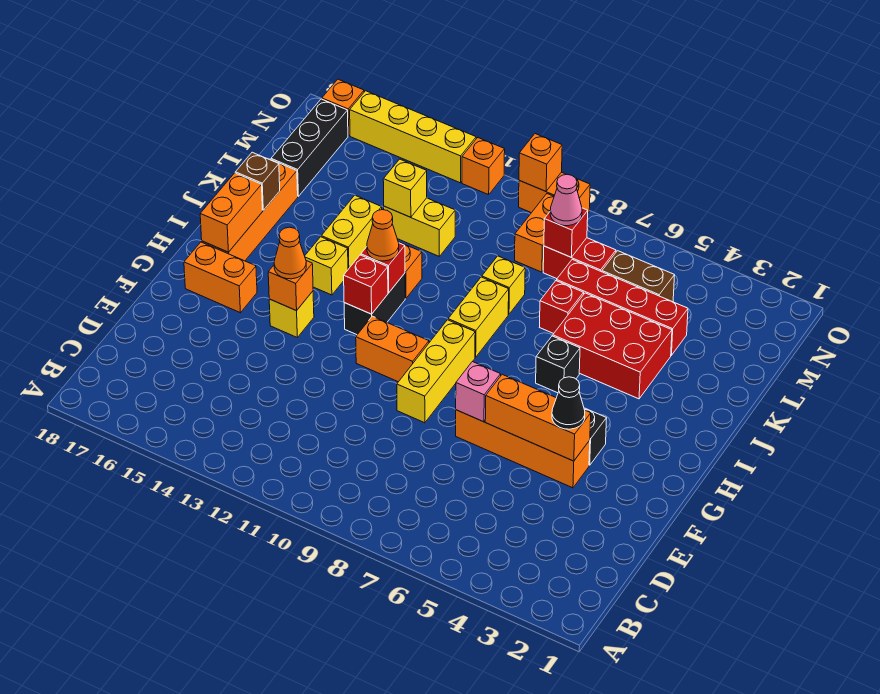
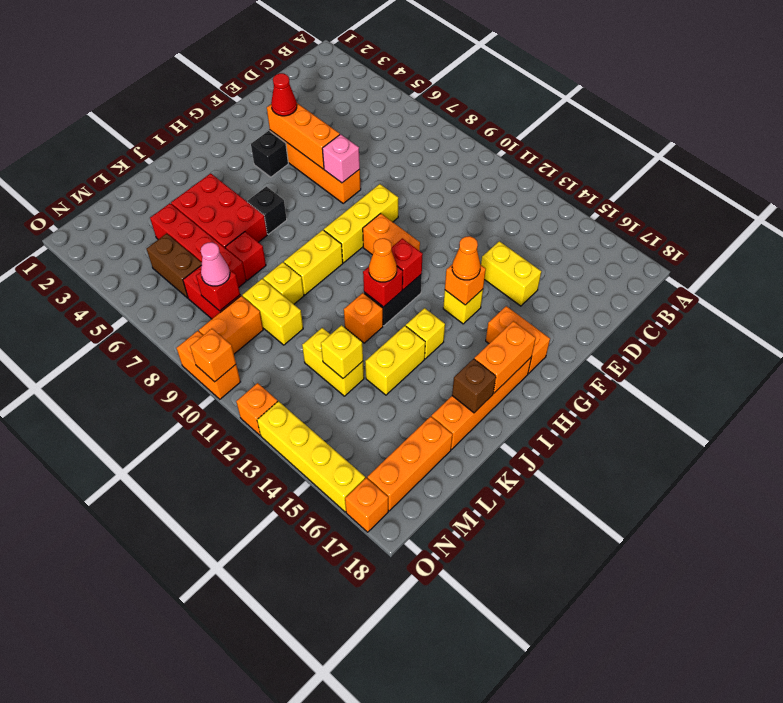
none -> yellow 1x2 brick [481,241,541,306]
black 1x1 cone [552,377,585,429] -> red 1x1 cone [271,73,297,116]
none -> yellow 1x2 brick [242,279,303,345]
black 1x3 brick [271,99,348,196] -> orange 1x3 brick [367,416,453,511]

